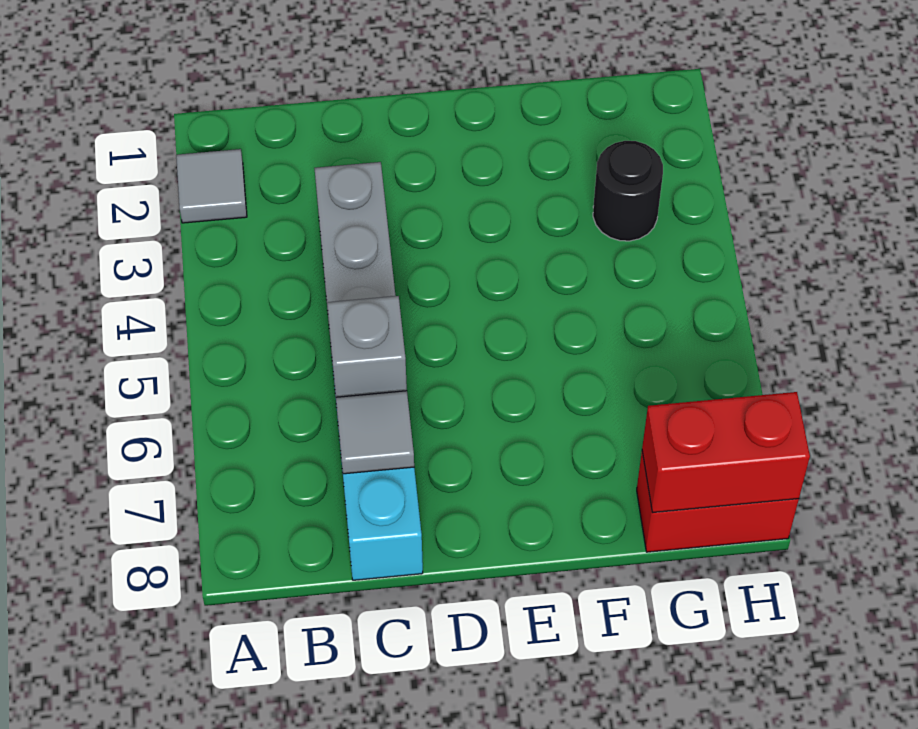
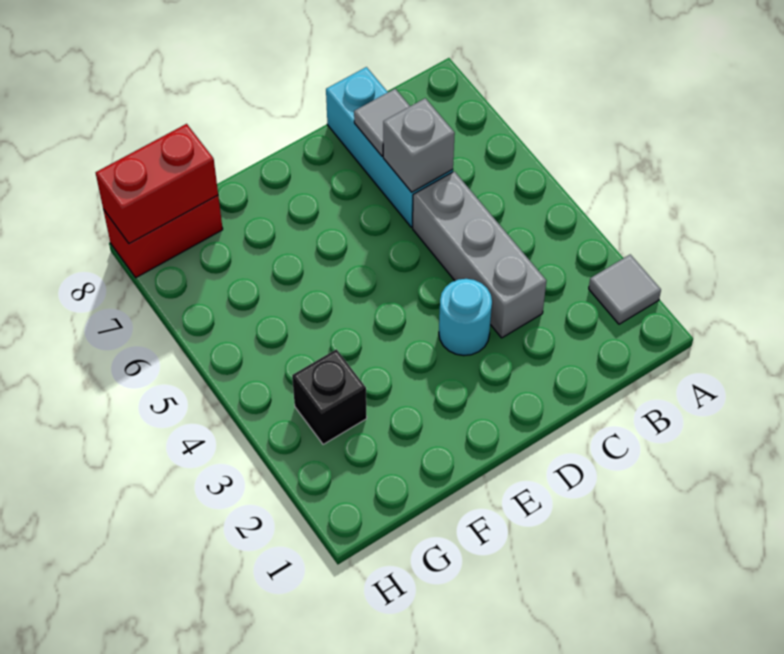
none -> cyan 1x1 round brick [439,279,492,356]
black 1x1 round brick [593,141,663,241] -> black 1x1 brick [292,349,367,444]

